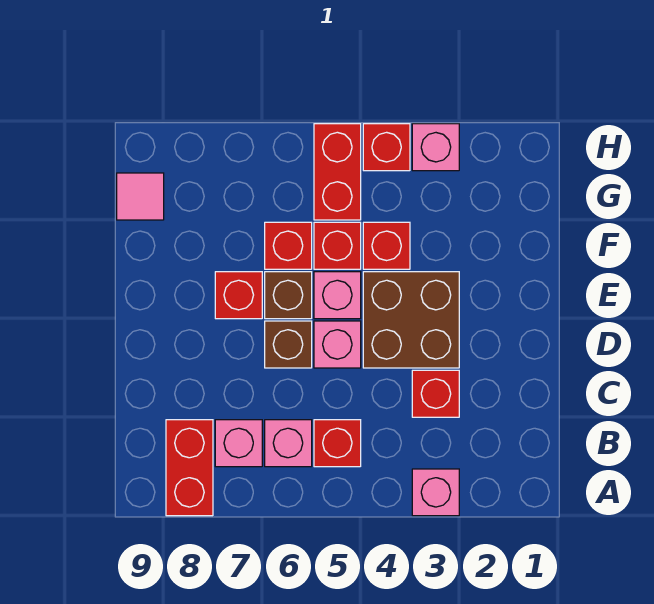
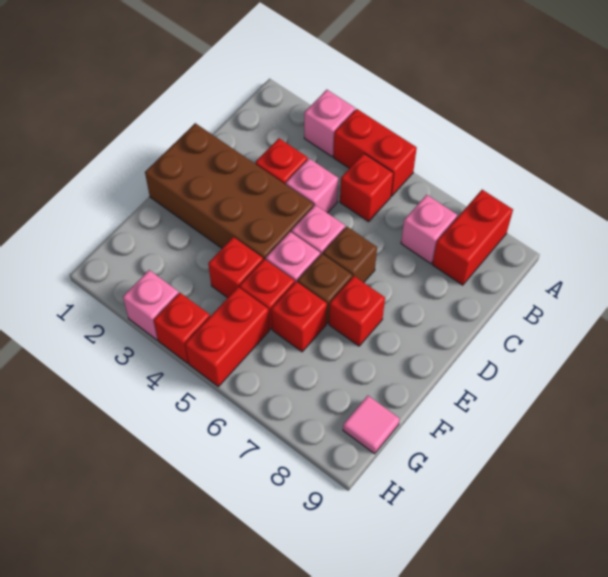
none -> red 1x2 brick [333,109,417,196]
pink 1x1 brick [265,420,312,467] -> pink 1x1 brick moved to [286,158,338,213]
brown 2x2 brick [363,272,459,368] -> brown 2x4 brick [145,123,314,260]

